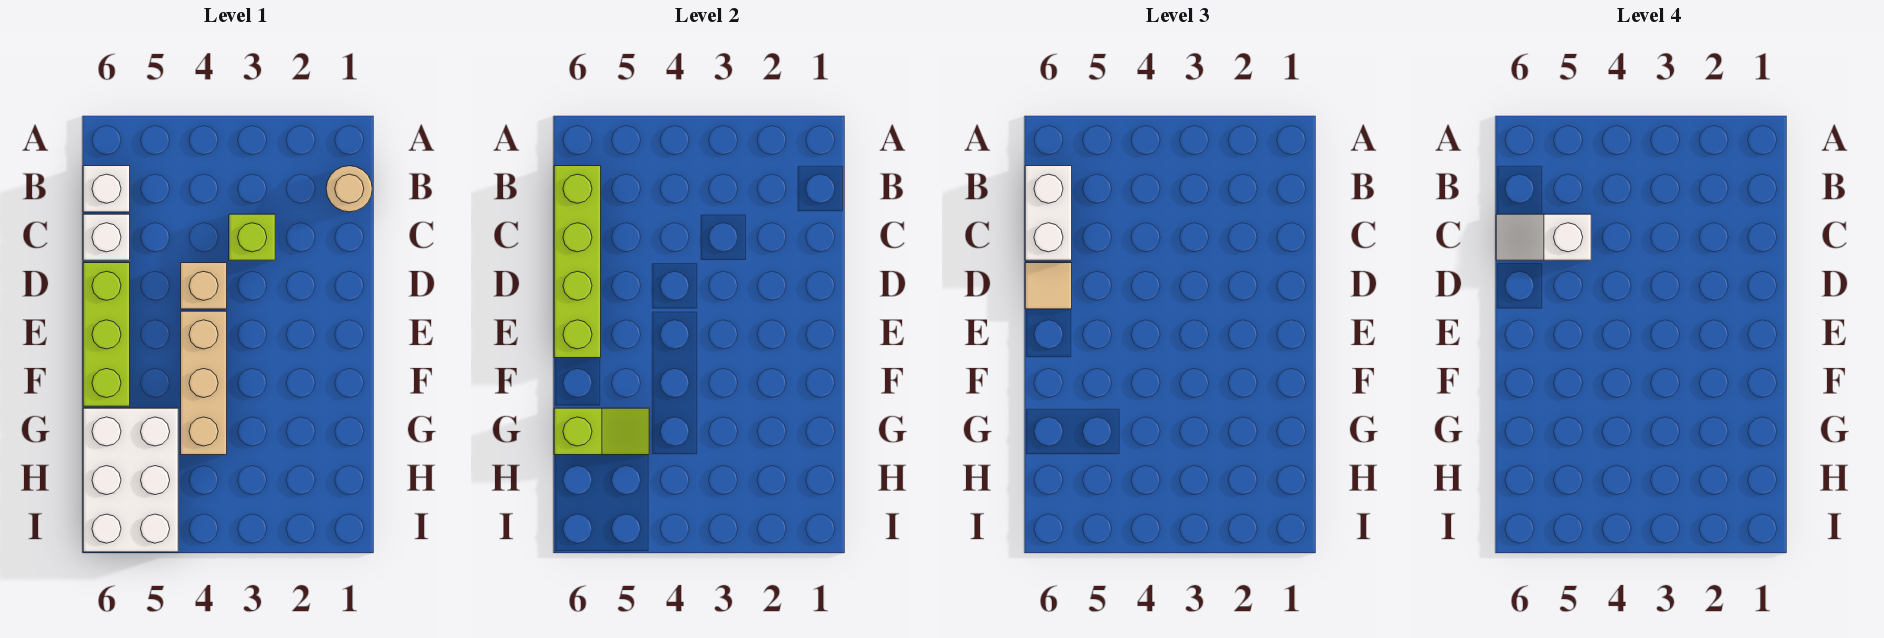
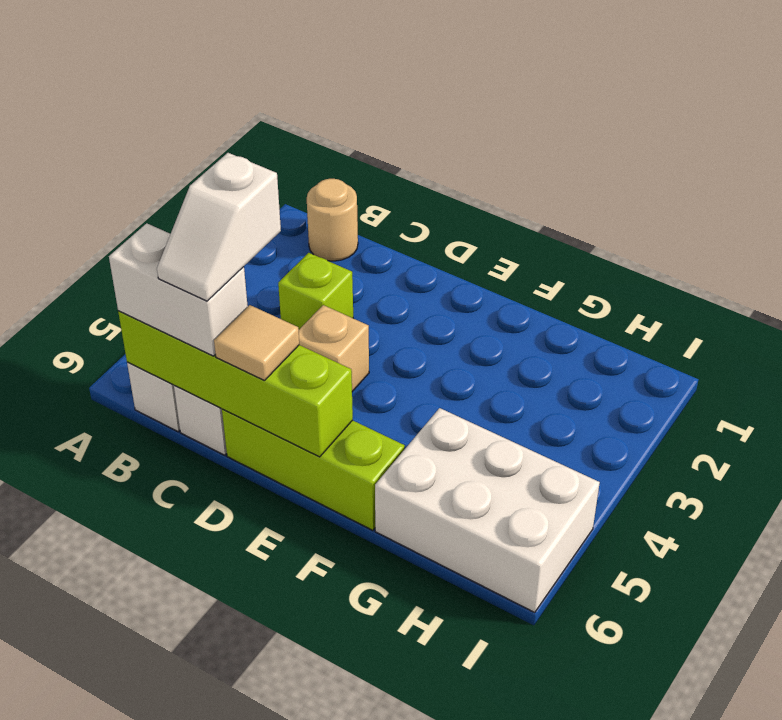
tan 1x3 brick [181,311,227,455] -> none
lime 1x2 slope [554,408,649,455] -> none

